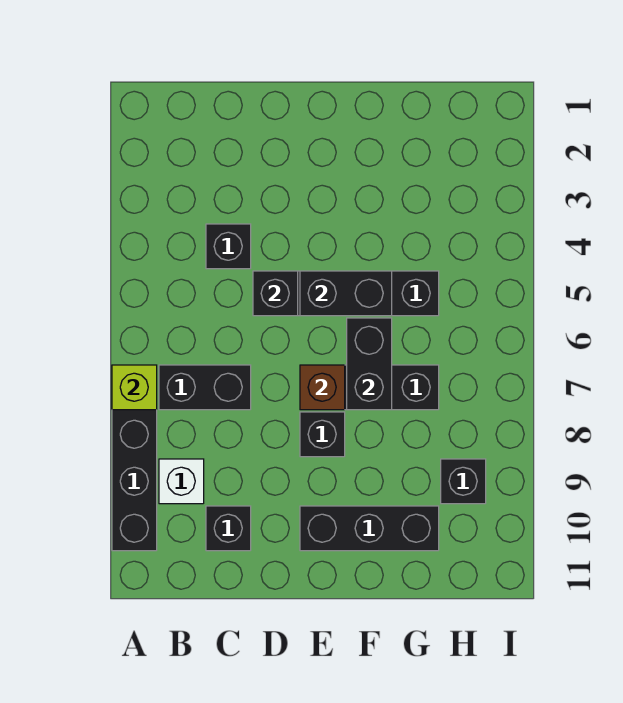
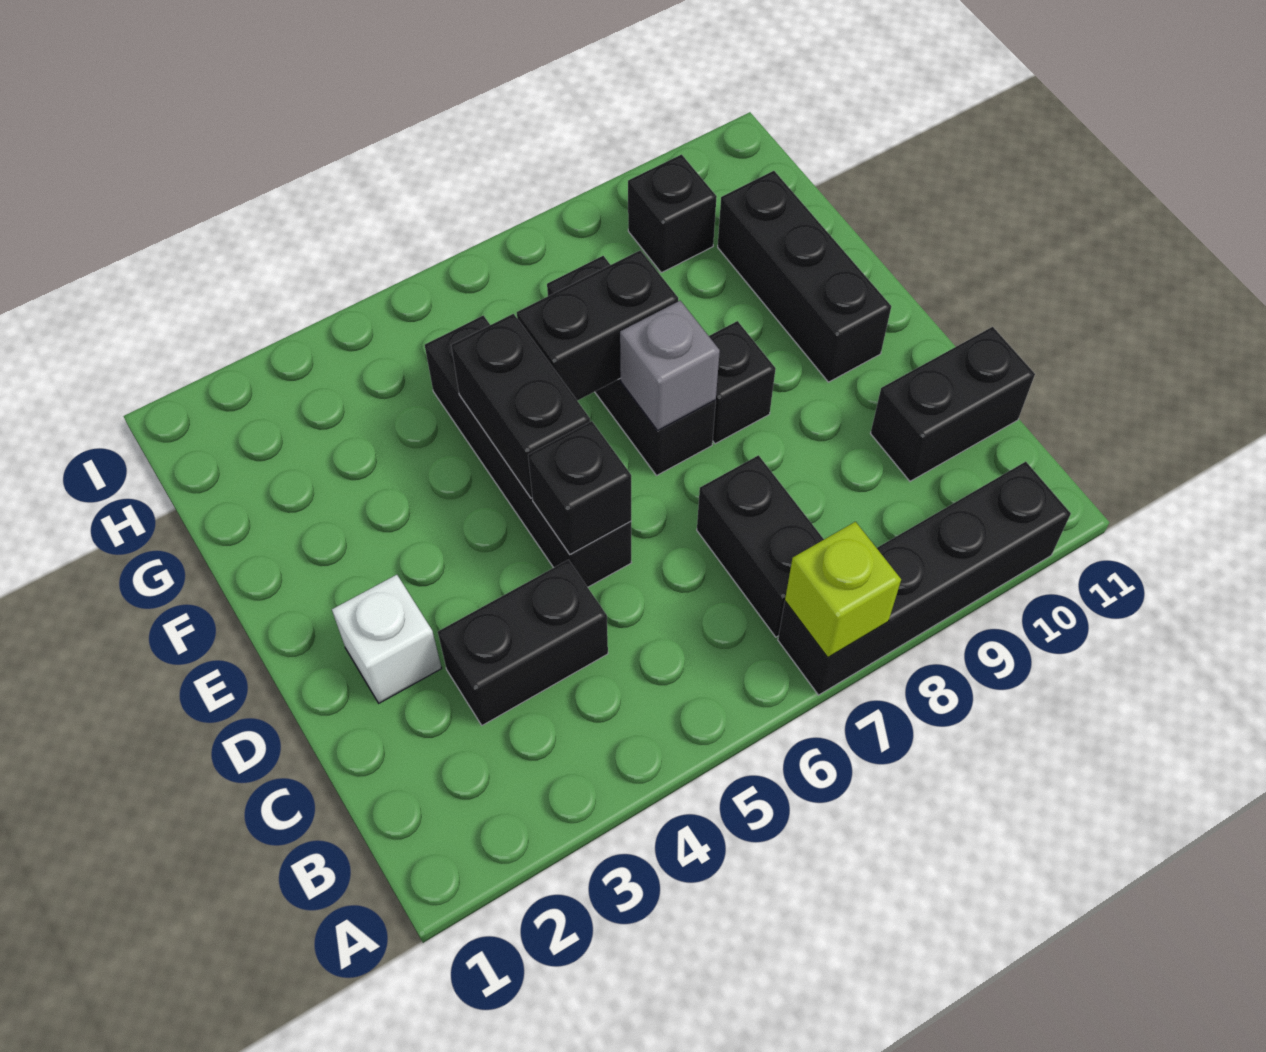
white 1x1 brick [159,459,204,504] -> white 1x1 brick moved to [332,575,442,703]
black 1x1 brick [206,224,251,269] -> black 1x2 brick [438,560,608,725]
black 1x1 brick [206,506,251,551] -> black 1x2 brick [871,327,1035,481]
brown 1x1 brick [300,365,345,410] -> grey 1x1 brick [620,301,720,431]

